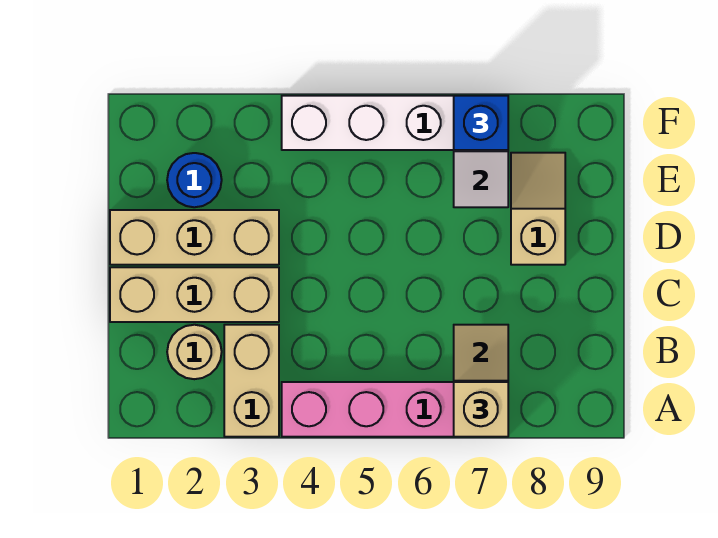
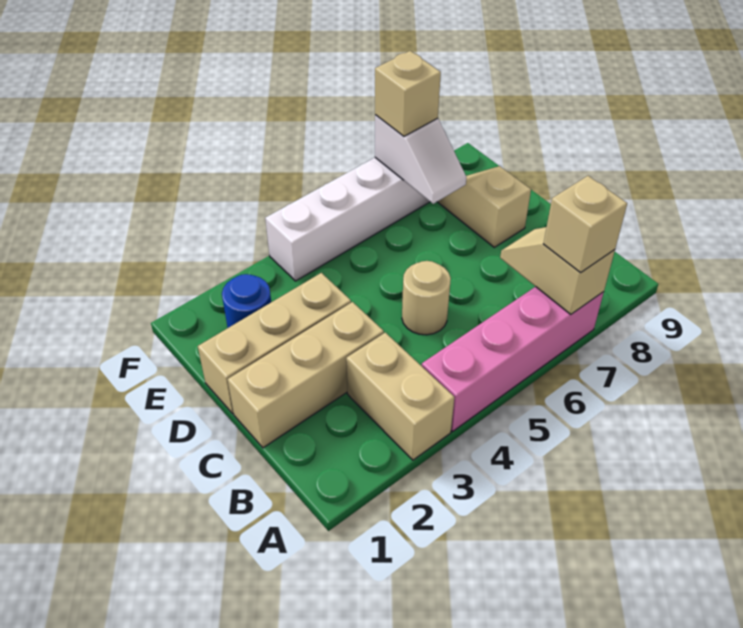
tan 1x1 round brick [167,325,222,379] -> tan 1x1 round brick moved to [402,261,451,335]
blue 1x1 brick [454,96,508,150] -> tan 1x1 brick [375,51,441,136]

